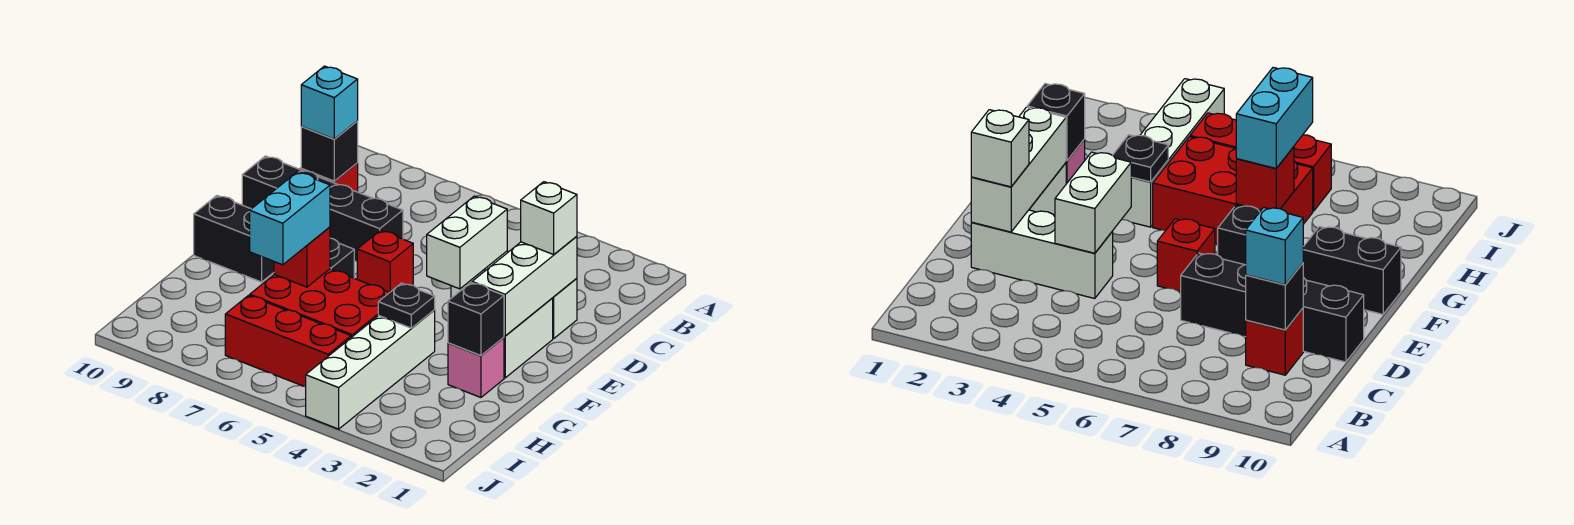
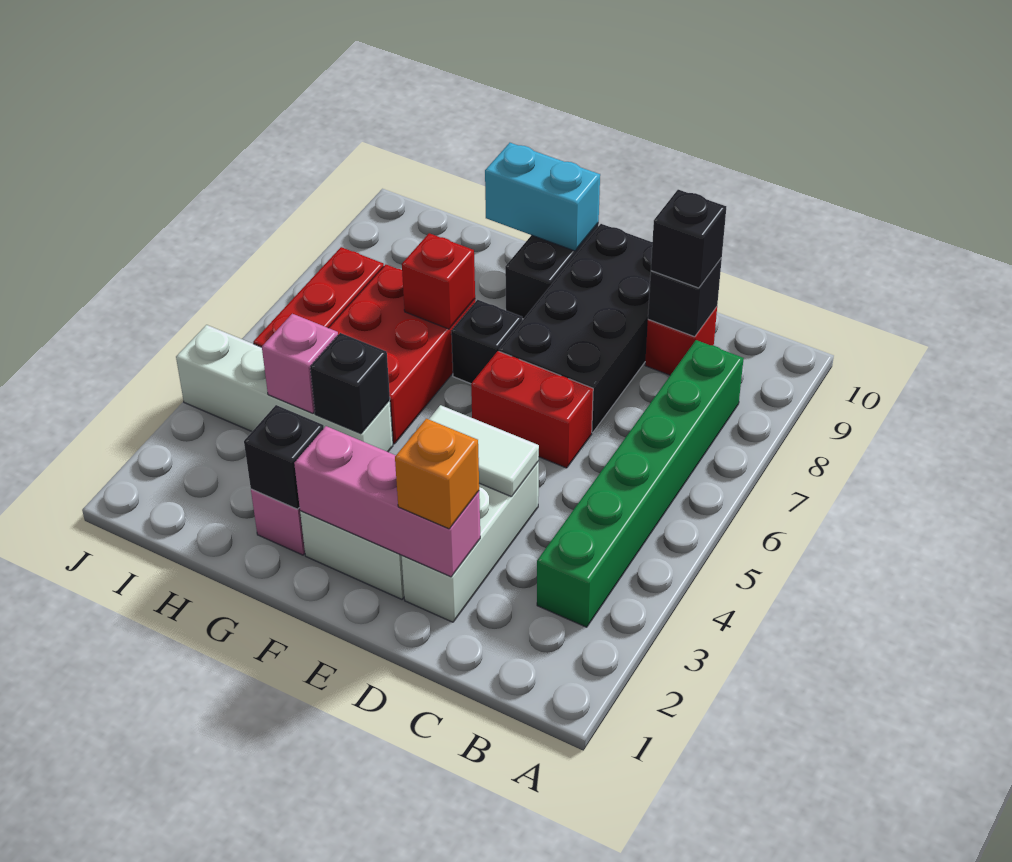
none -> green 1x6 brick [537,340,744,627]
cyan 1x1 brick [301,66,358,139] -> black 1x1 brick [651,190,726,288]
white 1x3 brick [472,236,577,336] -> pink 1x3 brick [294,426,480,577]
white 1x1 brick [521,182,577,255] -> orange 1x1 brick [395,419,479,529]
white 1x2 brick [427,196,507,289] -> white 1x2 tile [429,405,539,496]
black 1x4 brick [242,156,403,261] -> black 2x4 brick [499,224,652,433]
red 1x1 brick [357,230,413,292] -> red 1x2 brick [471,351,593,468]
black 1x1 plate [378,283,435,328] -> black 1x1 brick [310,333,390,434]
cyan 1x2 brick [250,172,330,265] -> cyan 1x2 brick moved to [485,143,600,251]
none -> pink 1x1 brick [262,314,338,413]

